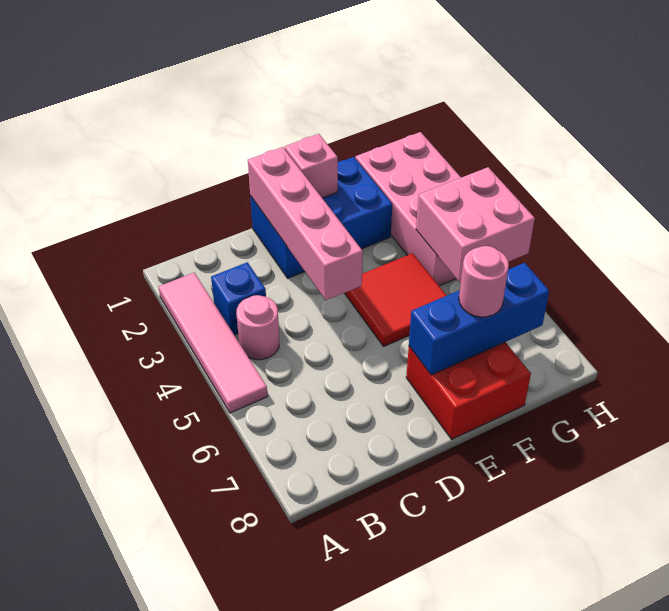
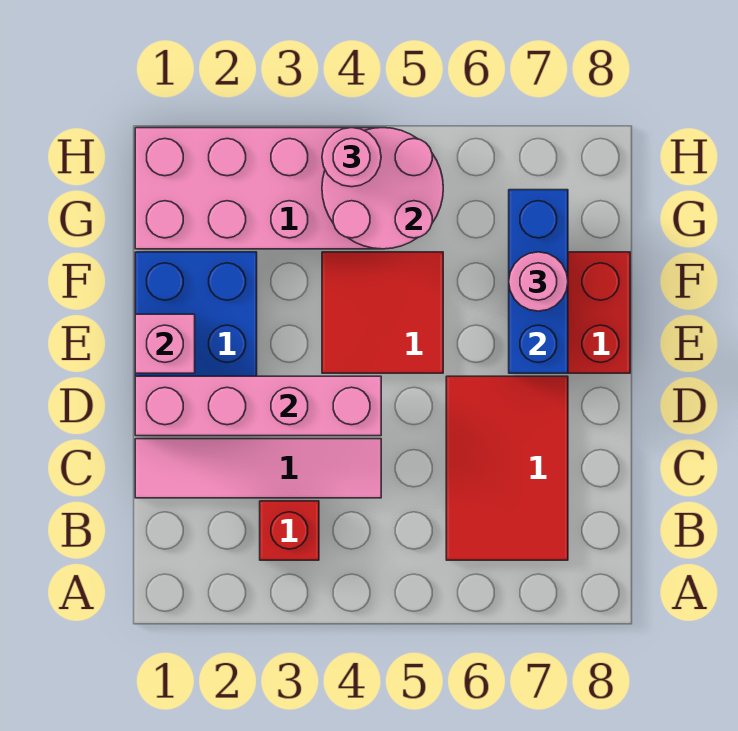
pink 1x4 tile [159,273,268,413] -> pink 1x4 tile moved to [135,439,381,498]
blue 1x1 brick [211,262,266,335] -> red 1x1 brick [260,501,319,560]
pink 1x1 round brick [236,295,279,360] -> pink 1x1 round brick moved to [322,128,381,187]
none -> red 2x3 tile [446,376,568,560]
pink 2x2 brick [416,167,535,282] -> pink 2x2 round brick [322,128,443,249]

